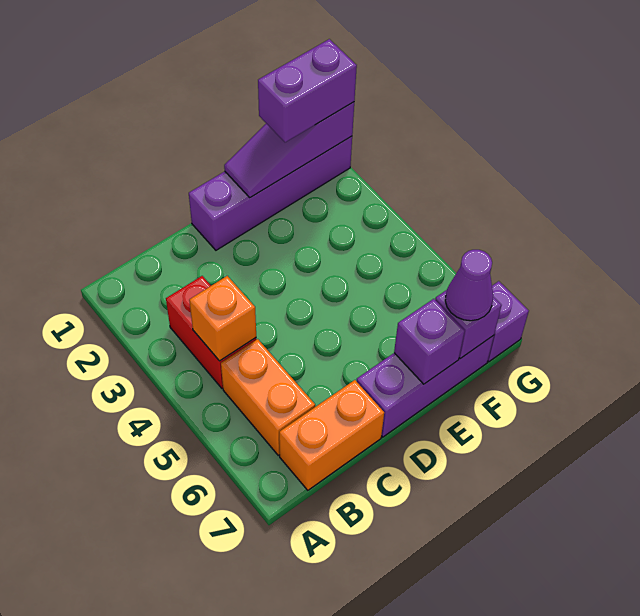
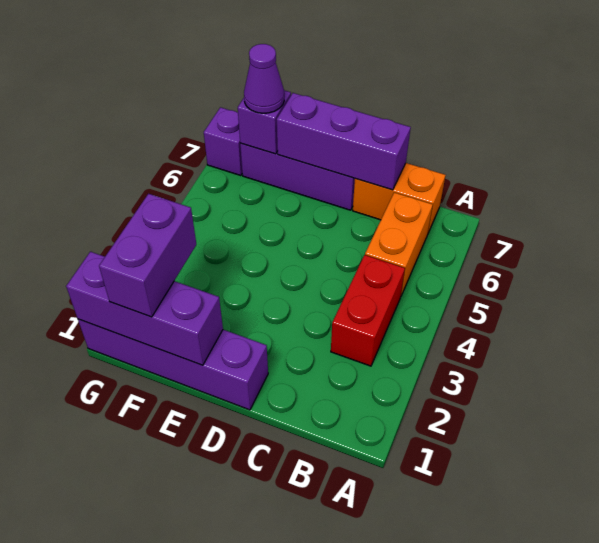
orange 1x1 brick [189,276,256,361] -> none
purple 1x3 slope [224,102,354,198] -> purple 1x3 brick [66,252,223,365]
purple 1x1 brick [394,299,465,384] -> purple 1x3 brick [277,93,411,190]
purple 1x2 brick [258,39,357,142] -> purple 1x2 brick turned to [99,194,196,317]

